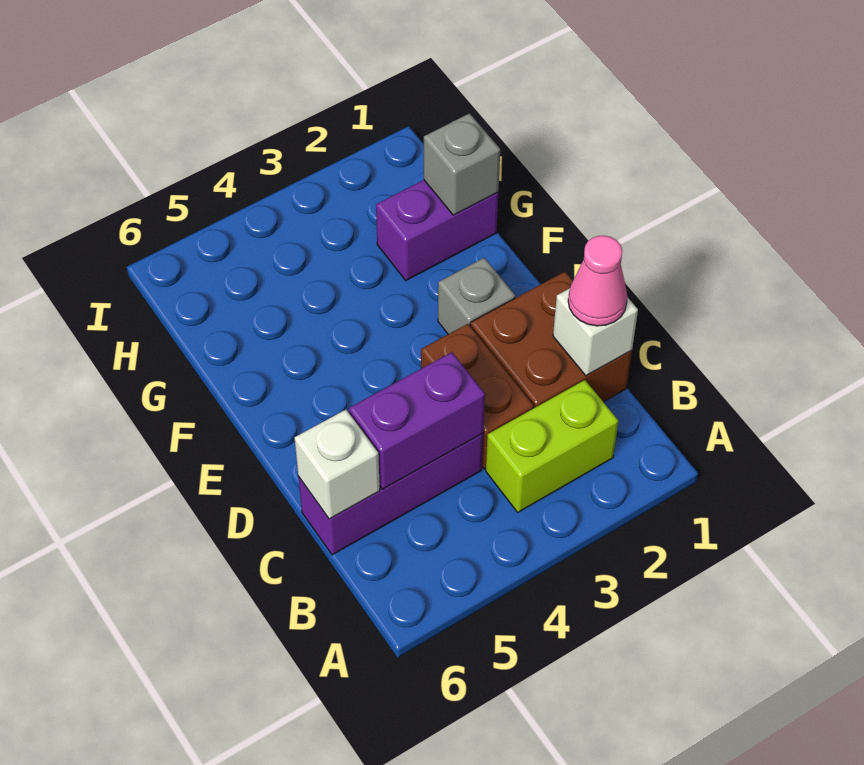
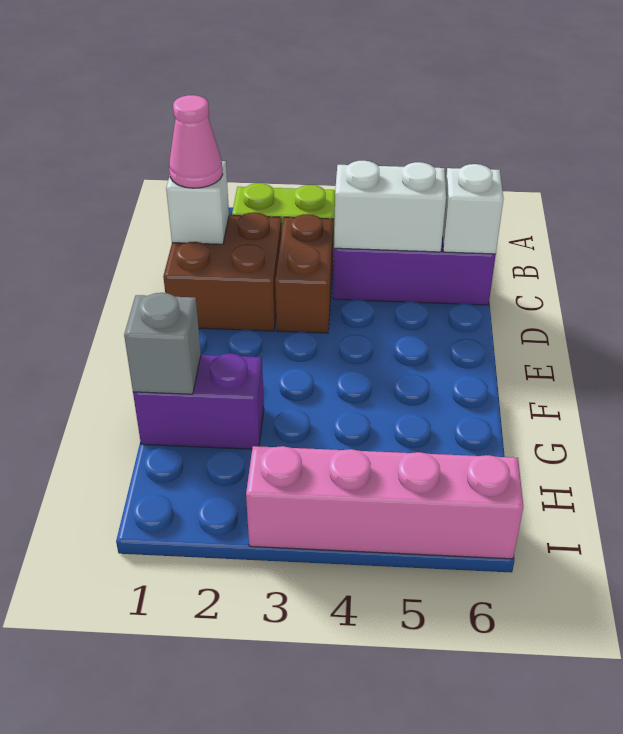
purple 1x2 brick [349,352,485,489] -> white 1x2 brick [334,160,446,252]
grey 1x1 brick [438,258,515,334] -> none
none -> pink 1x4 brick [246,446,523,559]

